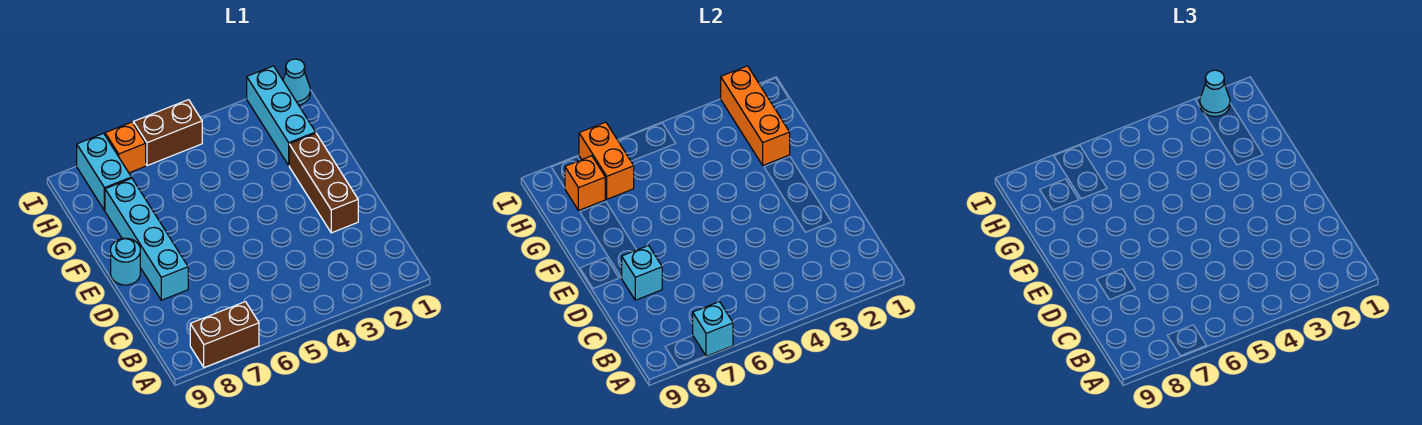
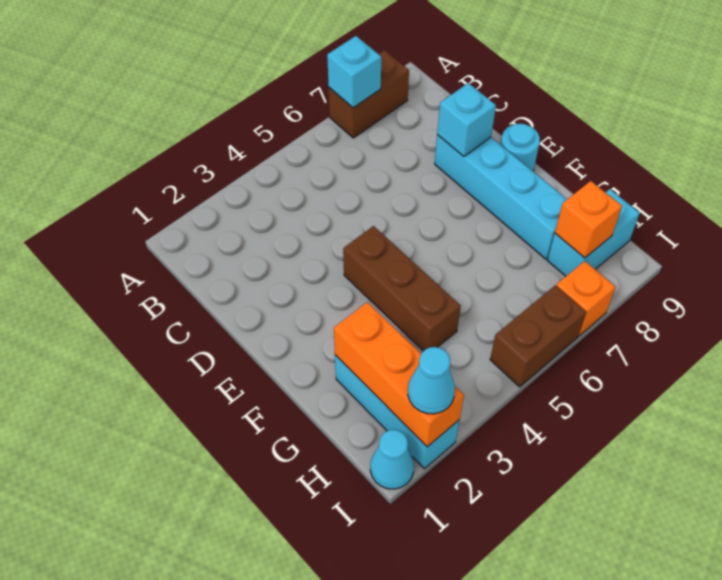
brown 1x3 brick [289,133,358,233] -> brown 1x3 brick moved to [343,226,461,351]
orange 1x2 brick [579,122,634,199] -> none
cyan 1x2 brick [77,133,131,211] -> cyan 1x2 brick turned to [548,189,640,276]

